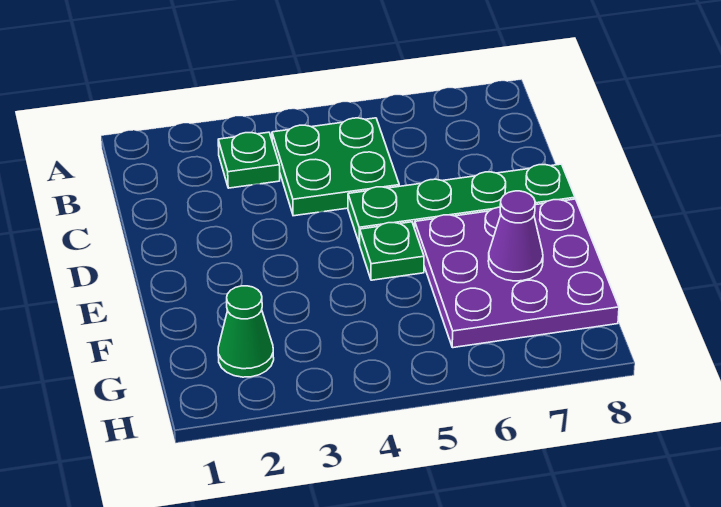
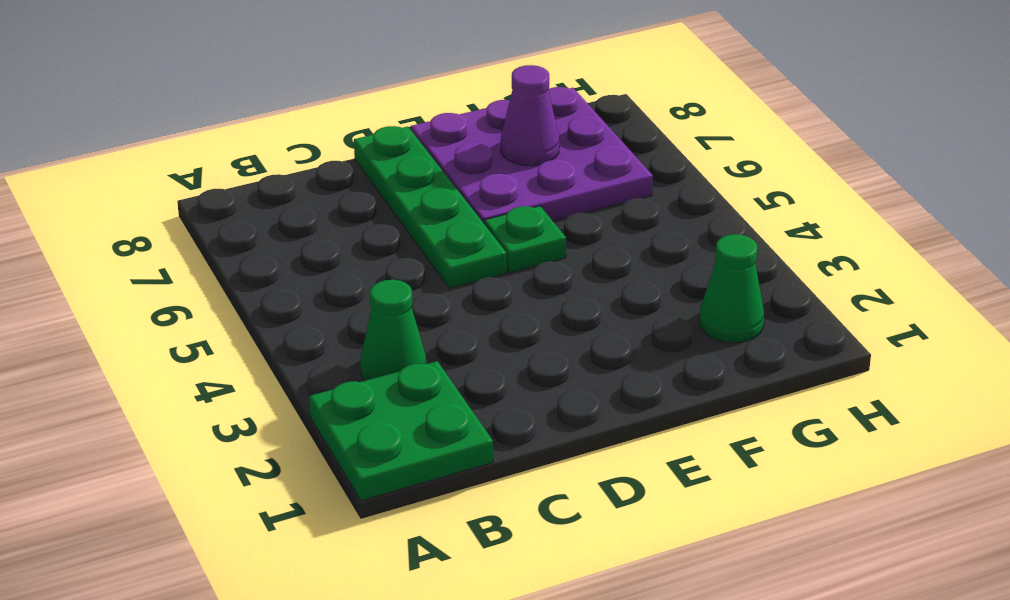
green 1x1 plate [218,132,280,188] -> green 1x1 cone [360,280,426,381]
green 2x2 plate [272,118,399,216] -> green 2x2 plate moved to [309,361,493,501]

